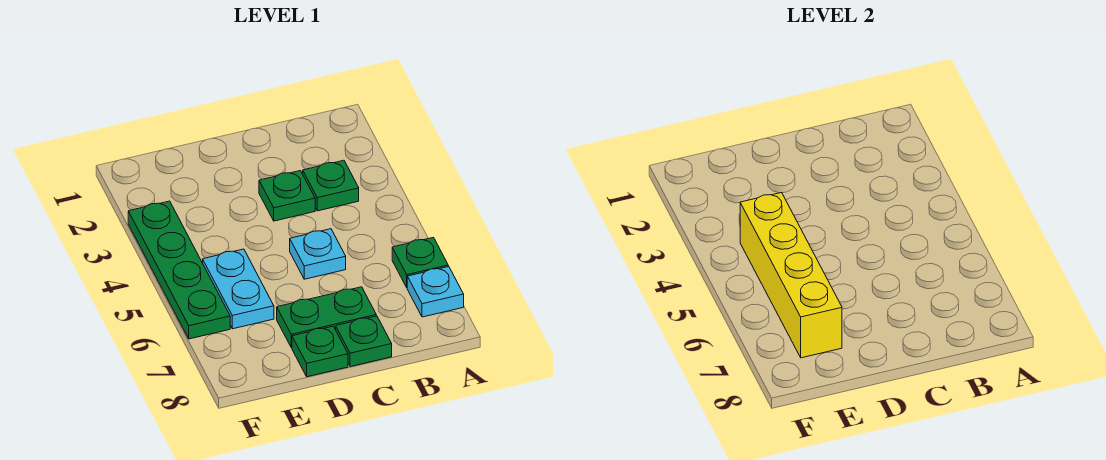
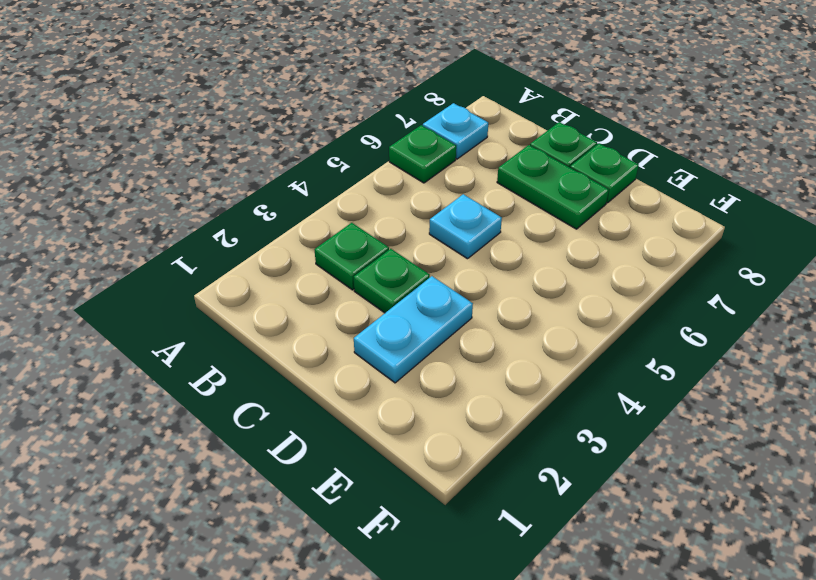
yellow 1x4 brick [740,193,842,358] -> none
cyan 1x2 plate [203,249,274,329] -> cyan 1x2 plate moved to [354,276,473,383]
green 1x4 plate [128,201,230,339] -> none

